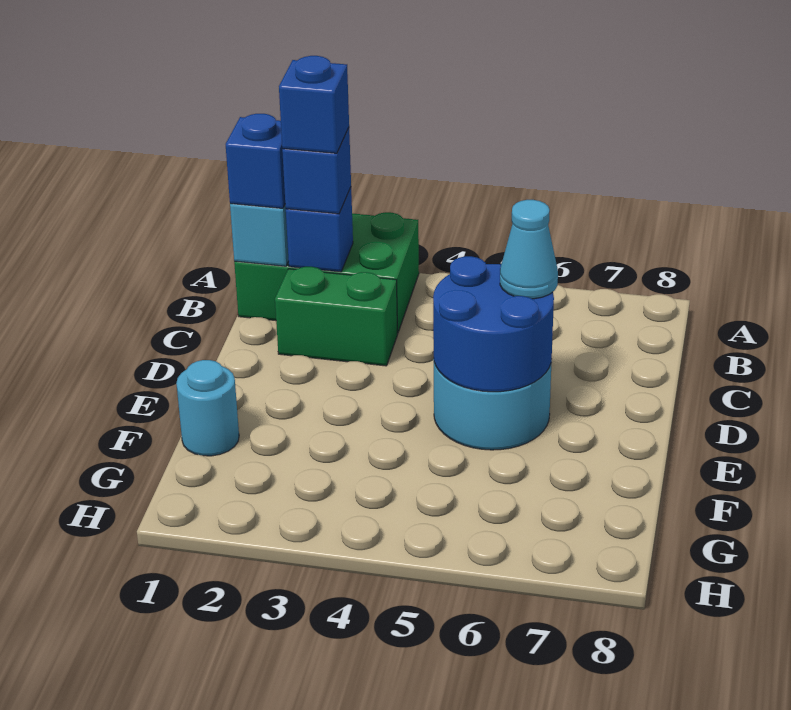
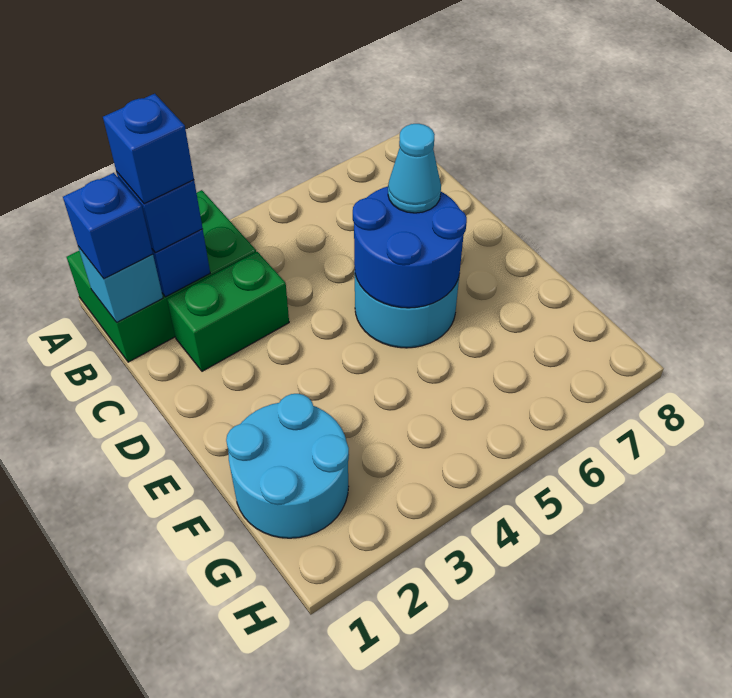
cyan 1x1 round brick [176,360,239,456] -> cyan 2x2 round brick [226,394,349,538]

